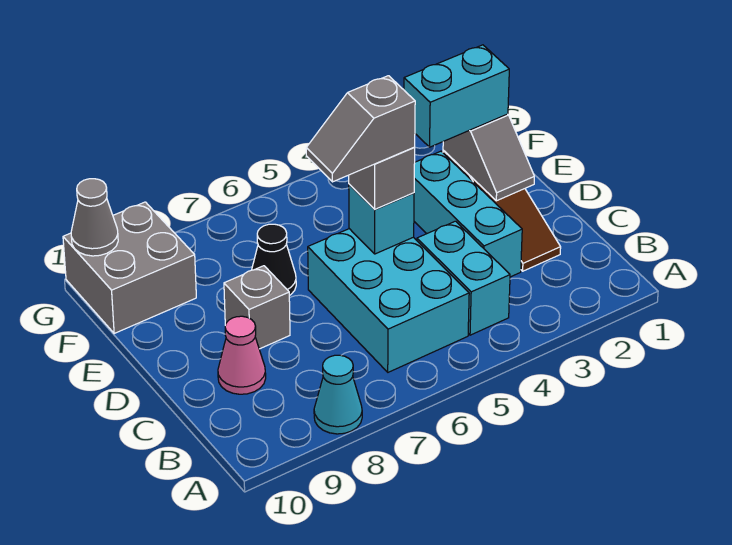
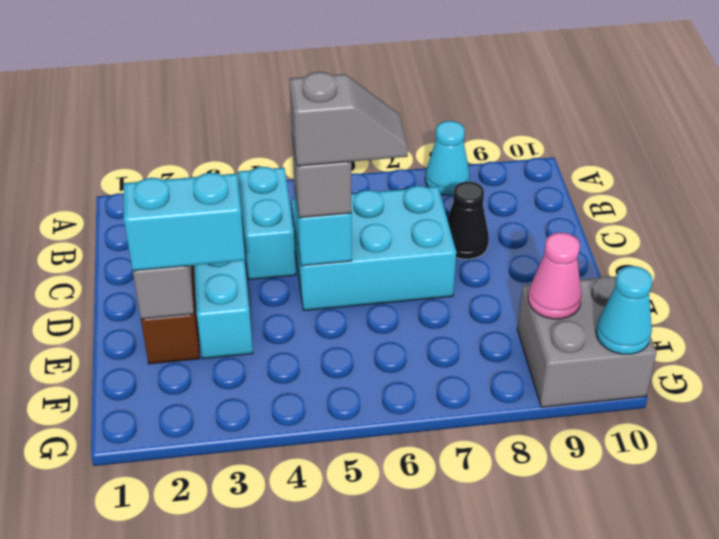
cyan 2x3 brick [308,229,469,372] -> cyan 2x3 brick turned to [292,186,456,310]
pink 1x1 cone [218,316,266,394] -> pink 1x1 cone moved to [528,232,582,319]
grey 1x1 brick [224,266,290,349] -> none
black 1x1 cone [252,224,296,296] -> black 1x1 cone moved to [447,181,489,259]
grey 1x1 cone [71,179,118,256] -> cyan 1x1 cone [596,266,652,354]

